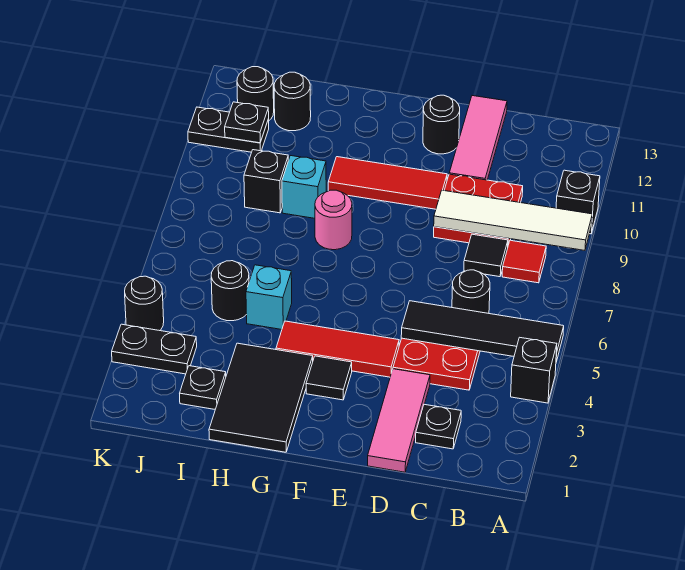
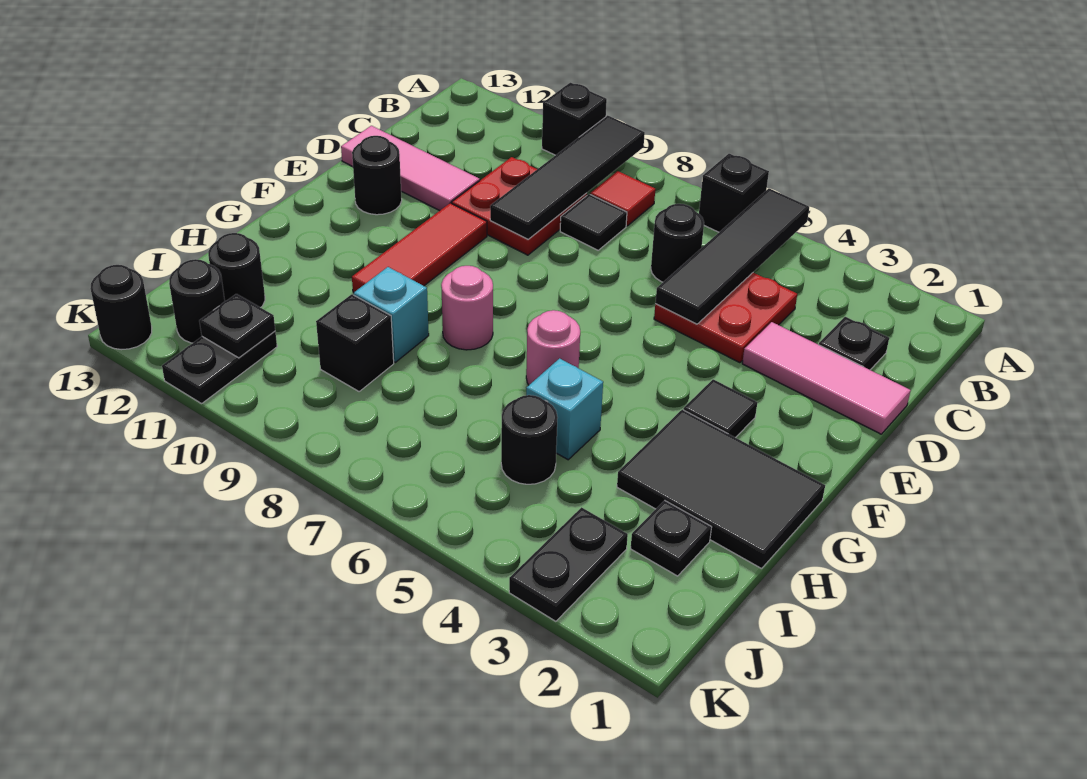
black 1x1 brick [511,337,557,403] -> black 1x1 brick moved to [699,154,769,232]
white 1x4 tile [434,190,592,250] -> black 1x4 tile [490,116,645,239]
red 1x3 tile [276,321,399,377] -> none
none -> pink 1x1 round brick [526,310,580,385]
black 1x1 round brick [125,276,164,331] -> black 1x1 round brick moved to [90,265,152,350]

